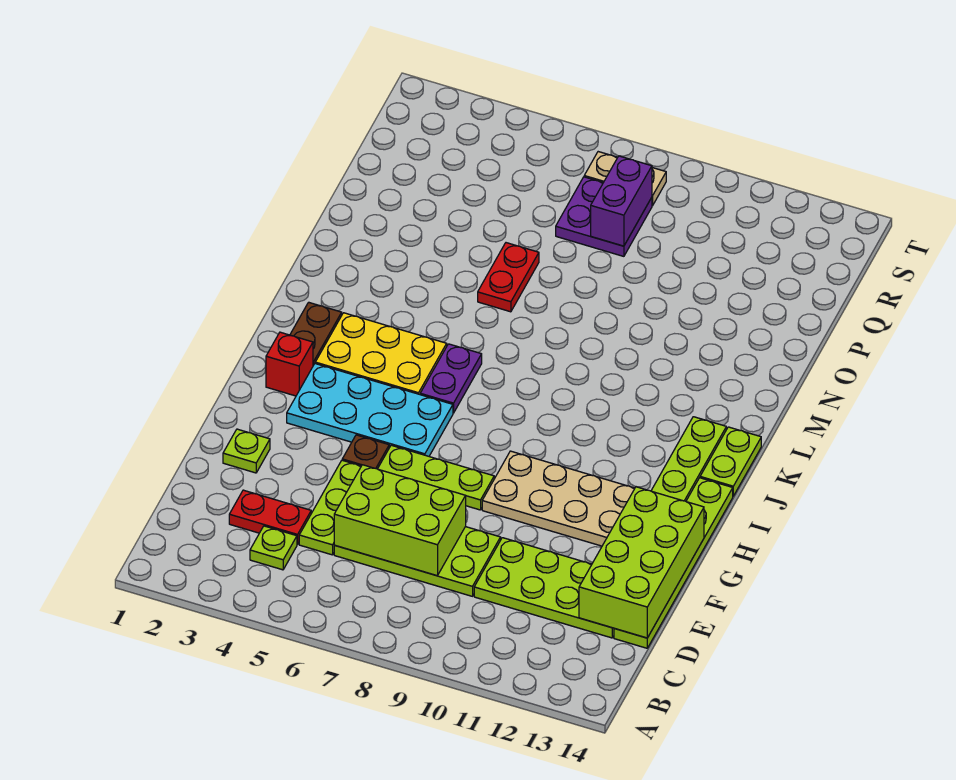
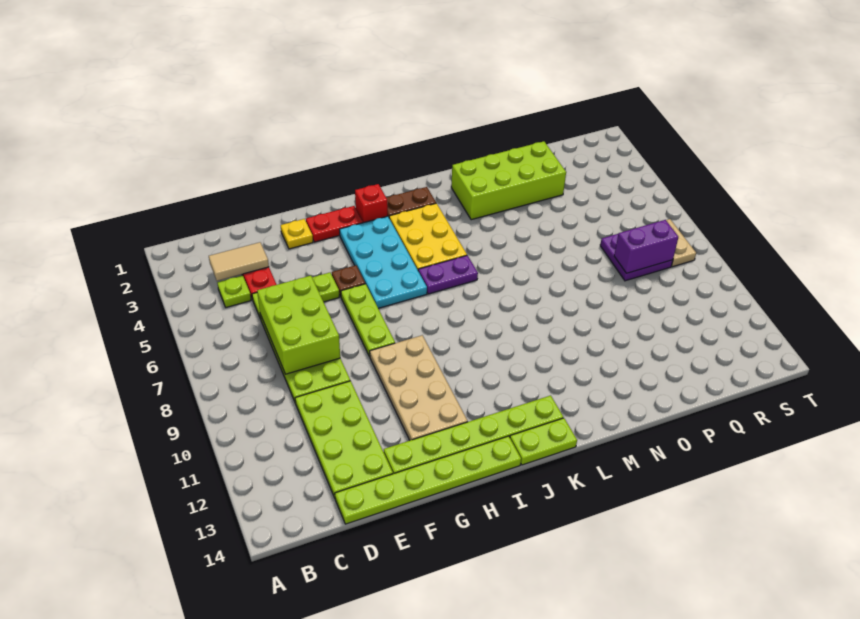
none -> tan 1x2 tile [209,242,269,281]
lime 2x4 brick [579,487,704,638] -> lime 2x4 brick moved to [451,141,566,220]
lime 1x1 plate [223,429,270,473] -> yellow 1x1 plate [281,219,313,249]
red 1x2 plate [478,243,539,312] -> red 1x2 plate moved to [306,206,363,242]

